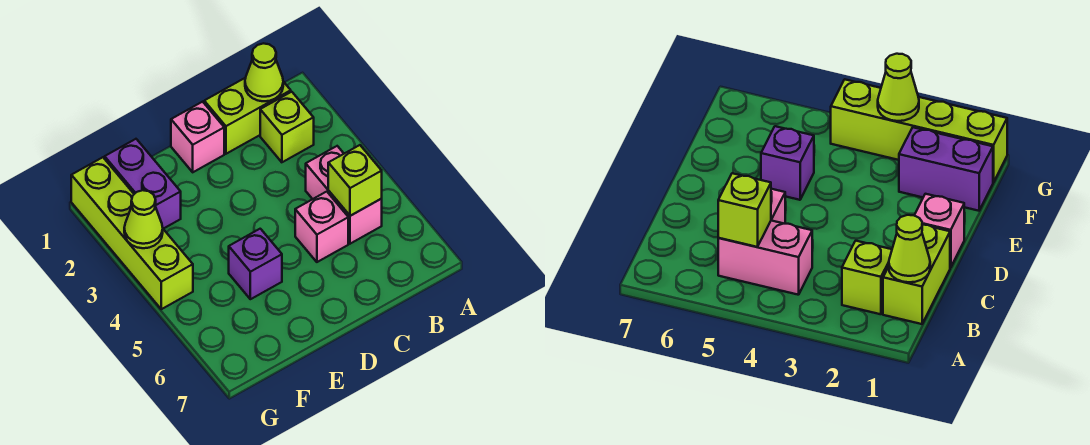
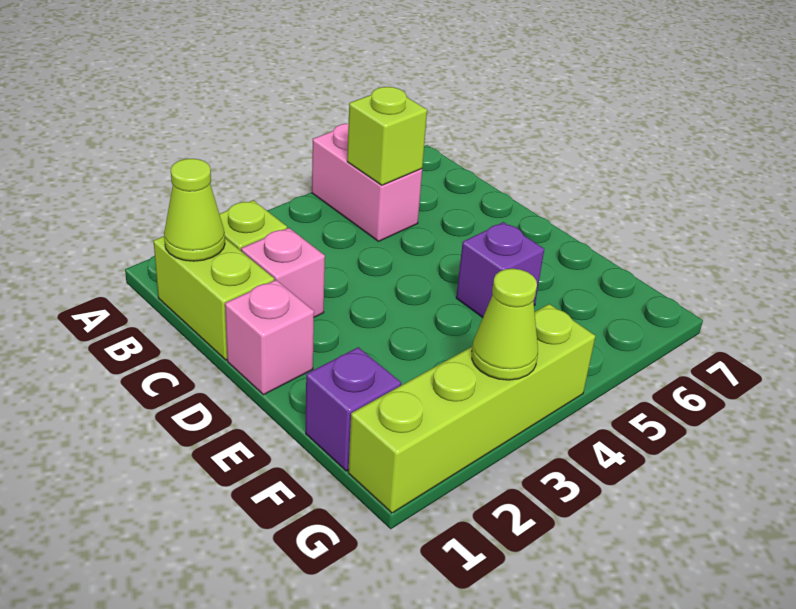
pink 1x2 brick [306,146,382,244] -> pink 1x2 brick turned to [312,124,422,241]
pink 1x1 brick [295,192,348,262] -> pink 1x1 brick moved to [241,228,325,317]
purple 1x2 brick [105,139,181,229] -> purple 1x1 brick [306,347,401,471]

